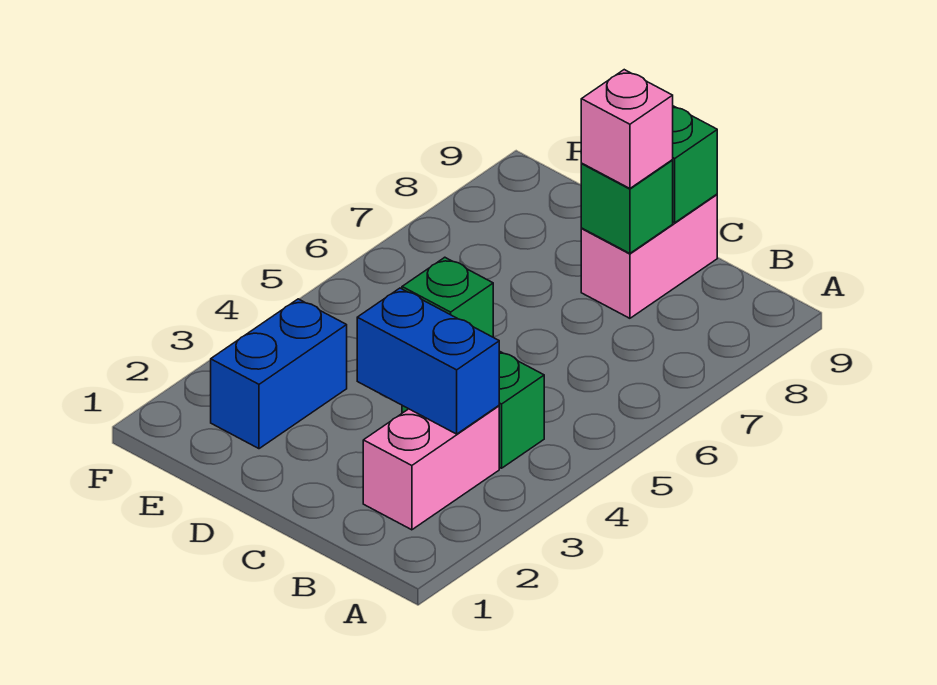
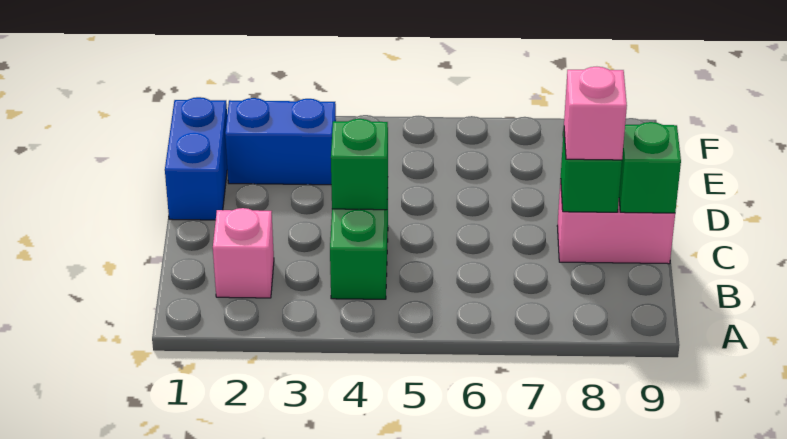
pink 1x2 brick [363,406,499,530] -> pink 1x1 brick [213,208,274,298]
blue 1x2 brick [357,288,499,434] -> blue 1x2 brick moved to [165,97,227,220]

